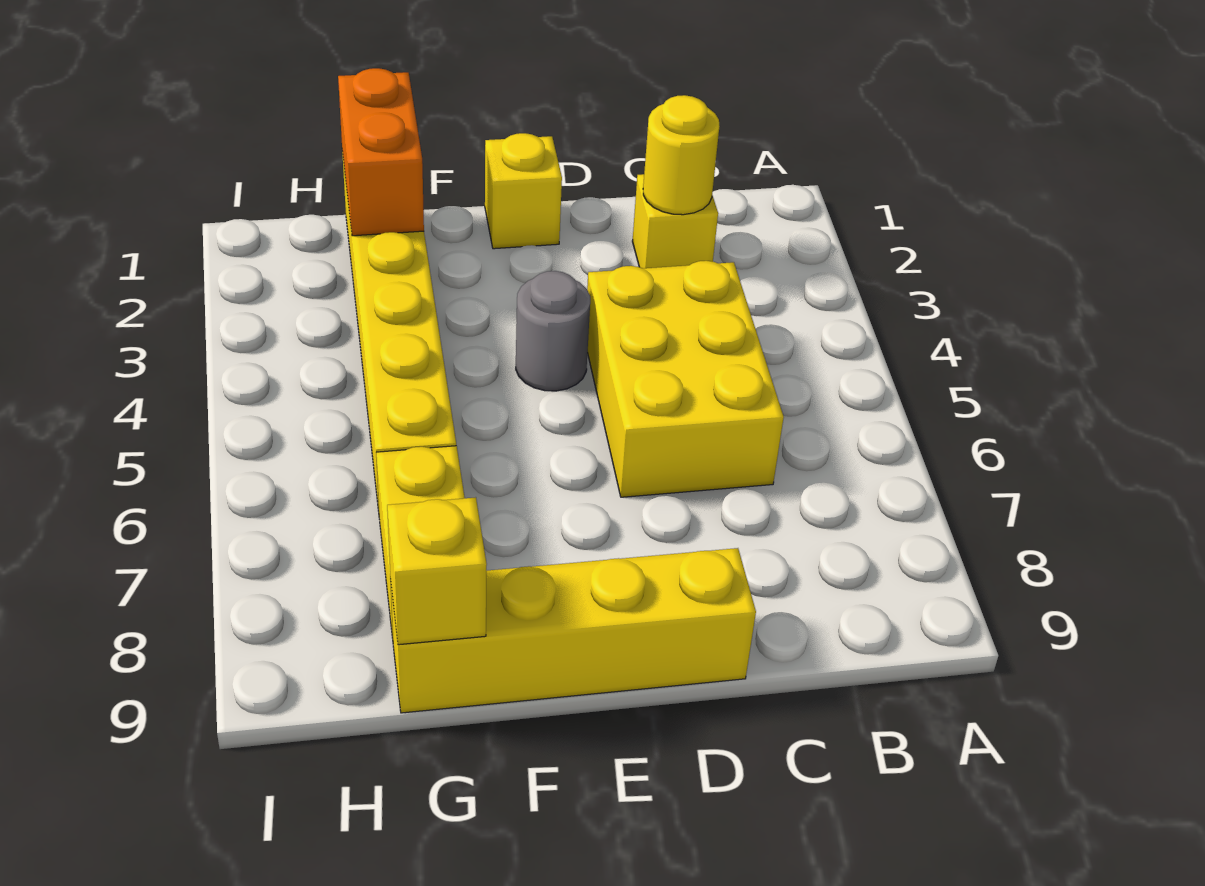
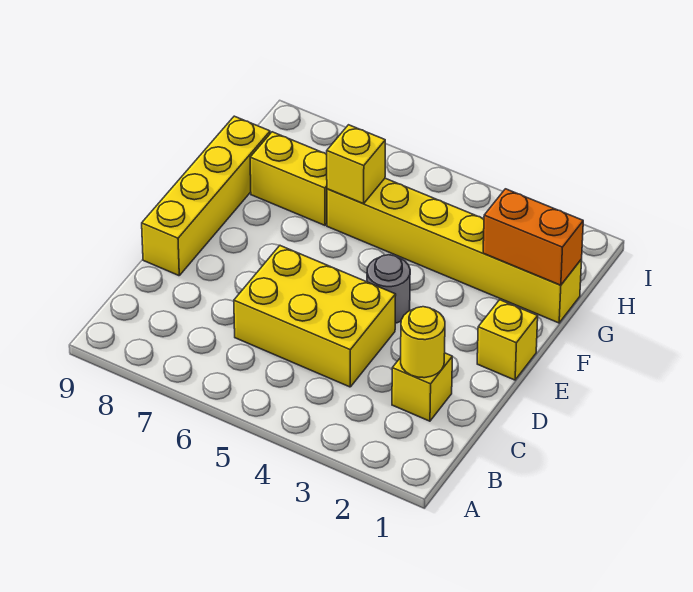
yellow 1x1 brick [387,497,487,645] -> yellow 1x1 brick moved to [327,125,385,204]

